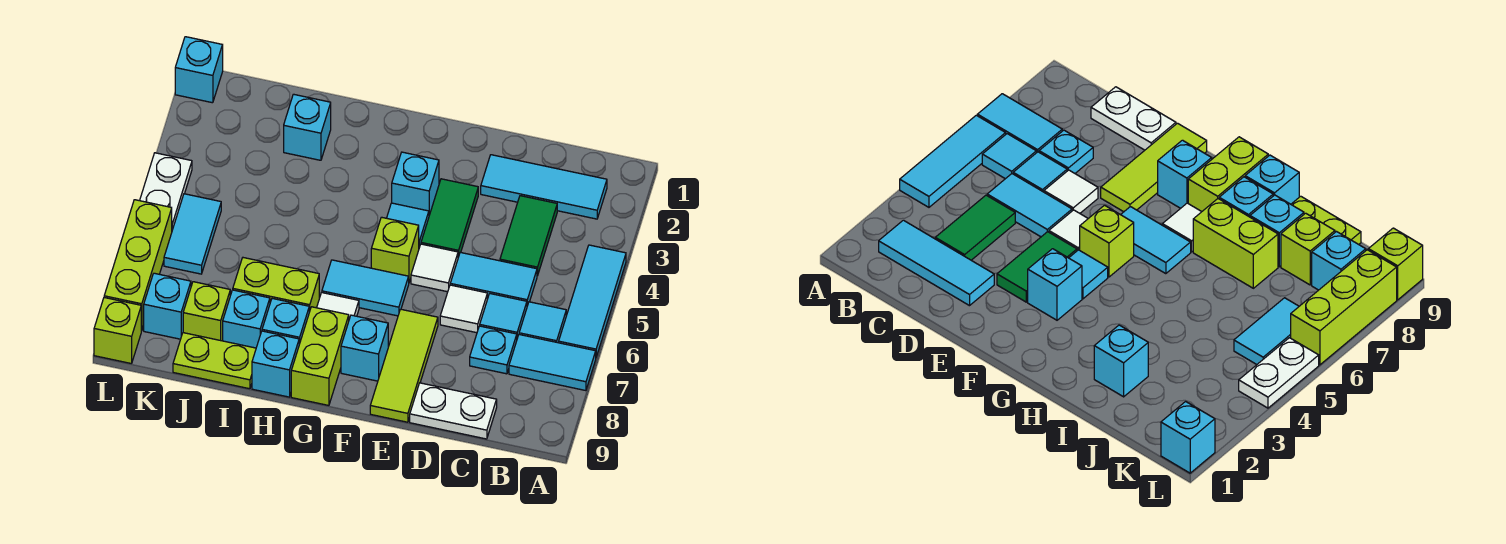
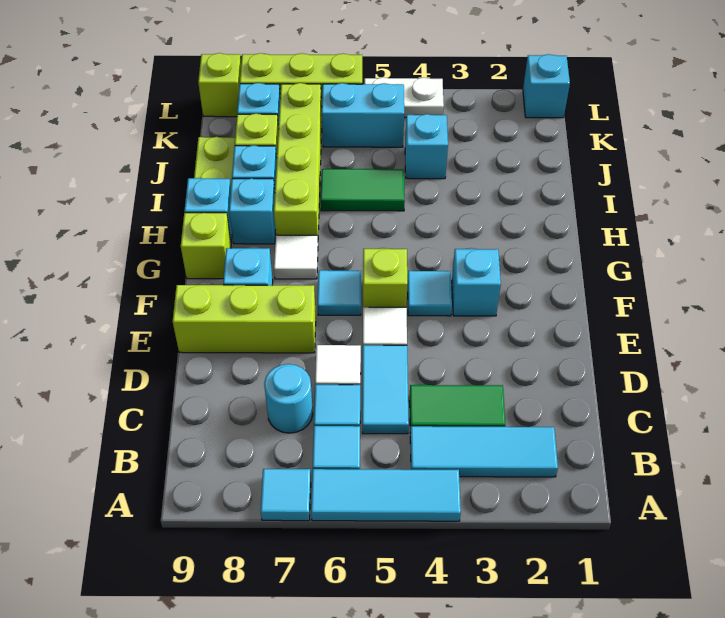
cyan 1x2 tile [509,335,596,391] -> cyan 1x1 tile [261,469,311,521]
cyan 1x3 tile [481,155,607,219] -> cyan 1x3 tile turned to [410,426,558,477]
cyan 1x1 plate [470,326,517,374] -> cyan 1x1 round brick [264,364,313,433]
white 1x2 plate [410,383,497,439] -> none
green 1x2 tile [421,179,478,257] -> green 1x2 tile moved to [321,169,405,211]
lime 1x3 tile [370,309,438,422] -> lime 1x3 brick [173,285,316,353]
cyan 1x2 tile [322,260,409,316] -> cyan 1x1 tile [318,270,361,315]
lime 1x2 brick [291,307,349,405] -> lime 1x1 brick [181,213,231,279]
lime 1x2 brick [233,258,319,312] -> lime 1x4 brick [274,83,322,235]
cyan 1x1 brick [284,94,331,160] -> cyan 1x1 brick moved to [405,114,448,179]
cyan 1x2 tile [164,194,221,274] -> cyan 1x2 brick [322,83,404,147]

